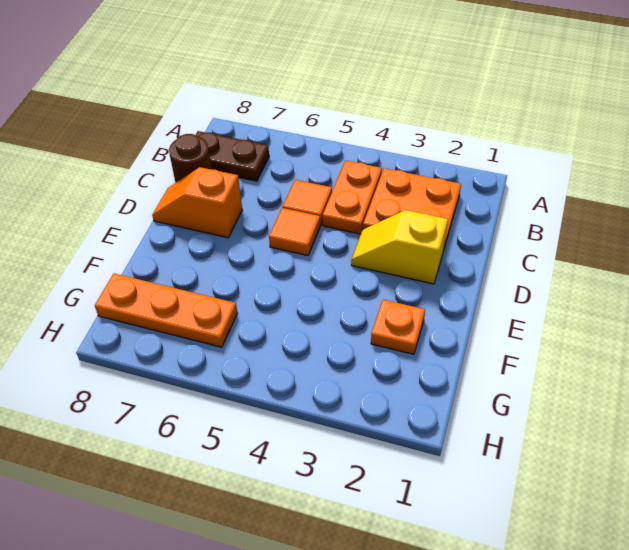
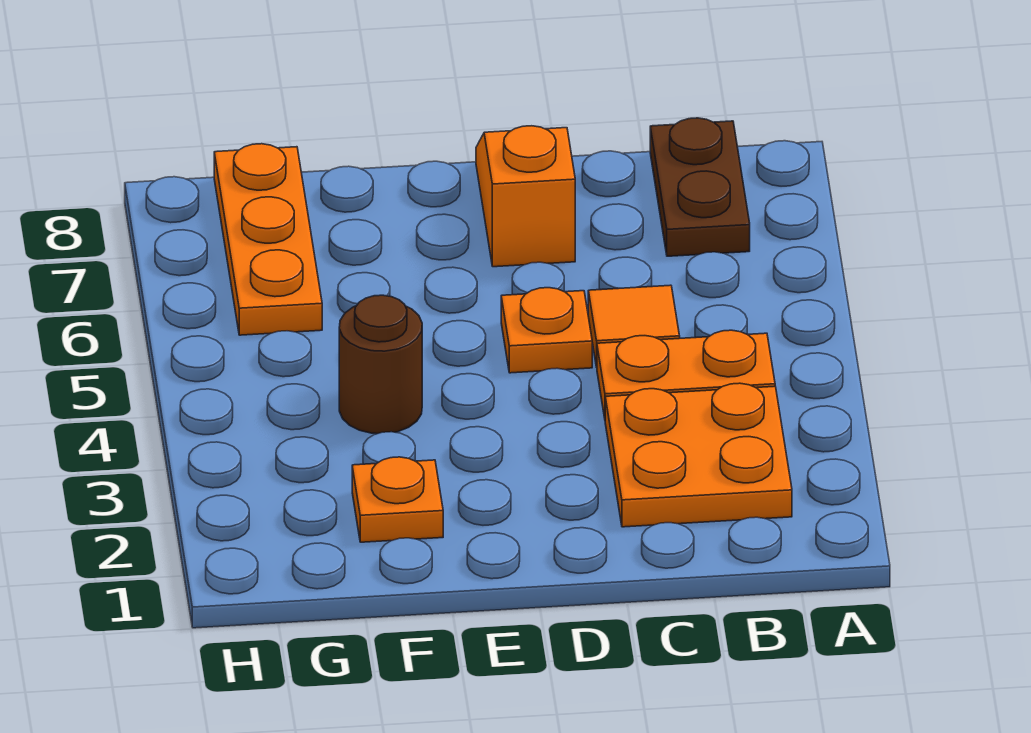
brown 1x1 round brick [169,134,212,183] -> brown 1x1 round brick moved to [339,295,422,434]
yellow 1x2 slope [351,210,448,284] -> none
orange 1x1 tile [269,208,320,256] -> orange 1x1 plate [501,288,592,373]

